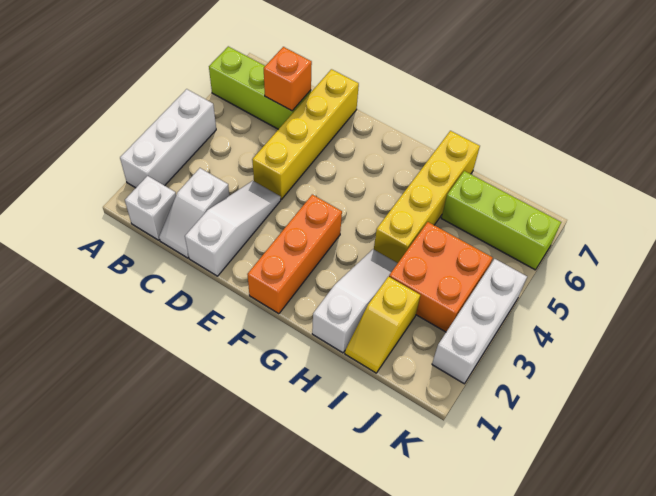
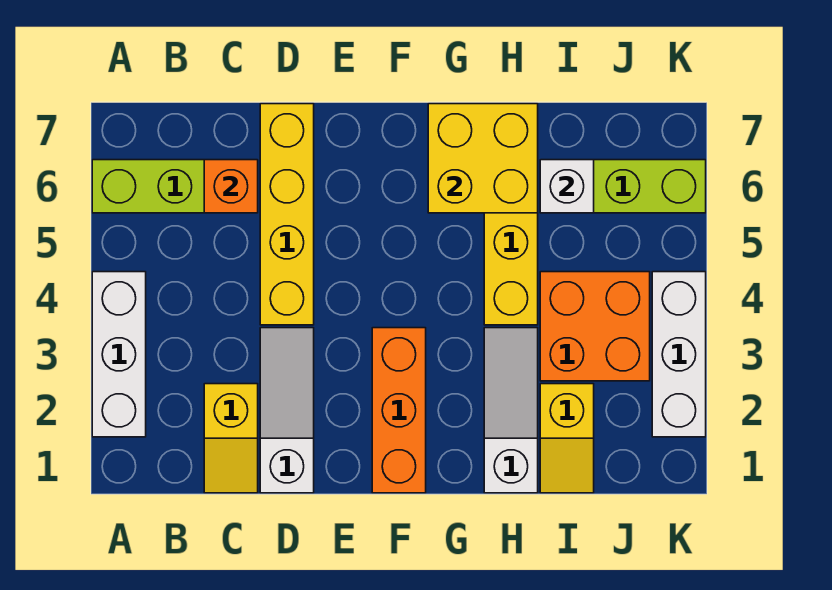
white 1x1 brick [125,176,176,240] -> white 1x1 brick moved to [540,160,594,213]
white 1x2 slope [159,168,229,258] -> yellow 1x2 slope [204,384,258,493]
none -> yellow 2x2 brick [428,104,538,213]

